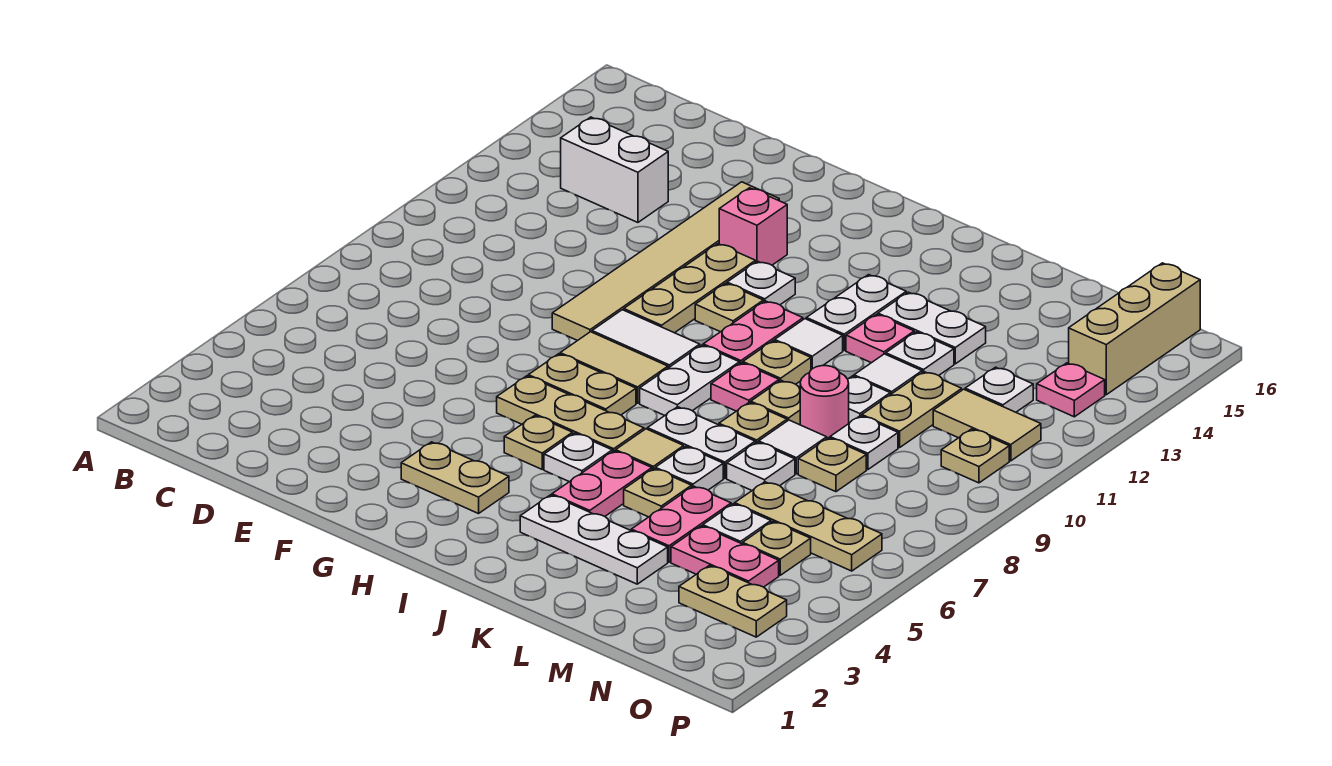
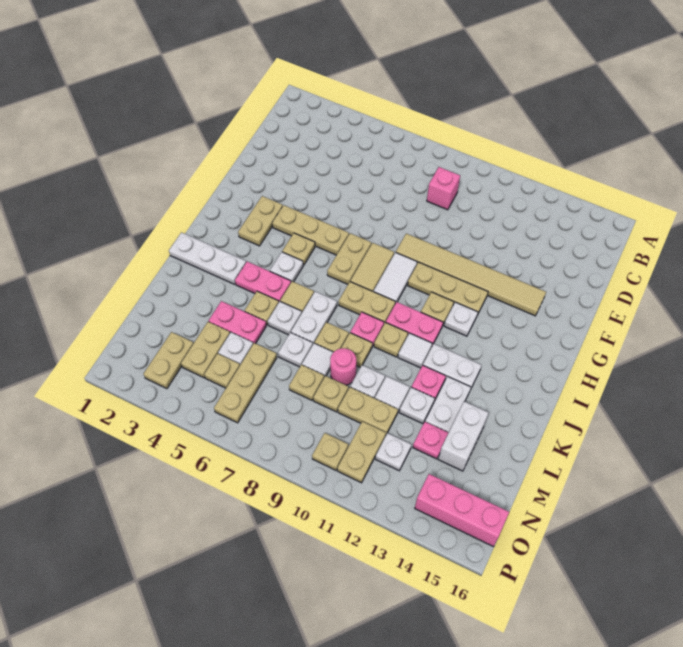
white 1x2 brick [561,117,668,222] -> white 1x2 brick moved to [438,402,488,471]
tan 1x3 plate [497,376,644,452] -> tan 1x3 plate turned to [272,205,349,255]
pink 1x1 brick [719,188,787,265] -> pink 1x1 brick moved to [427,167,460,210]
white 1x2 plate [640,345,739,415] -> tan 1x2 plate [339,282,395,323]
white 1x3 plate [520,495,668,584] -> white 1x3 plate turned to [169,232,246,284]
pink 1x2 plate [671,526,779,587] -> tan 1x2 plate [181,322,230,378]
white 1x1 plate [830,416,898,470] -> tan 1x1 plate [313,376,348,412]
tan 1x2 tile [933,389,1041,461] -> tan 1x2 plate [337,421,386,483]
pink 1x1 plate [1037,363,1105,417] -> pink 1x1 plate moved to [413,422,448,459]
tan 1x3 brick [1069,263,1200,395] -> pink 1x3 brick [415,474,509,547]

